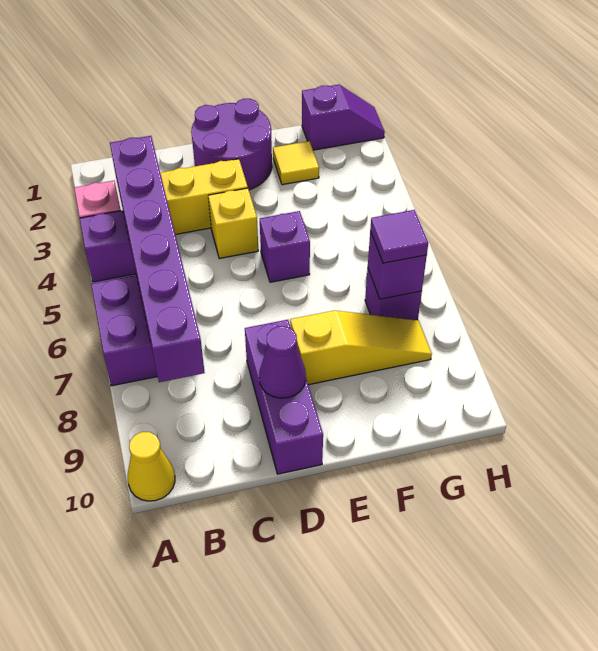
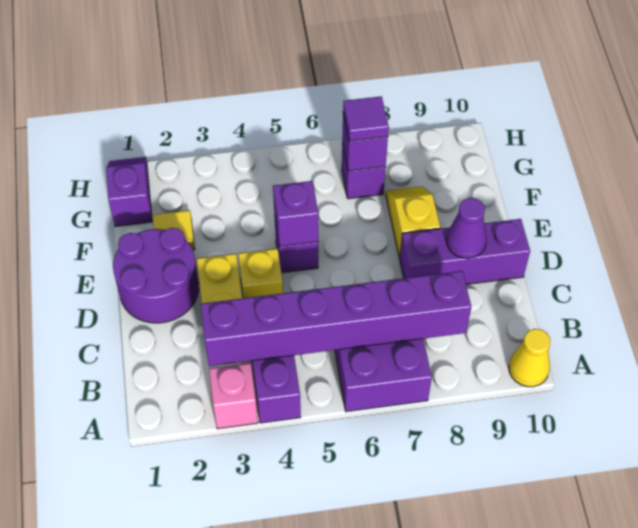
none -> purple 1x1 brick [273,181,318,246]
yellow 1x3 slope [290,310,432,385] -> yellow 1x2 slope [386,186,440,258]

